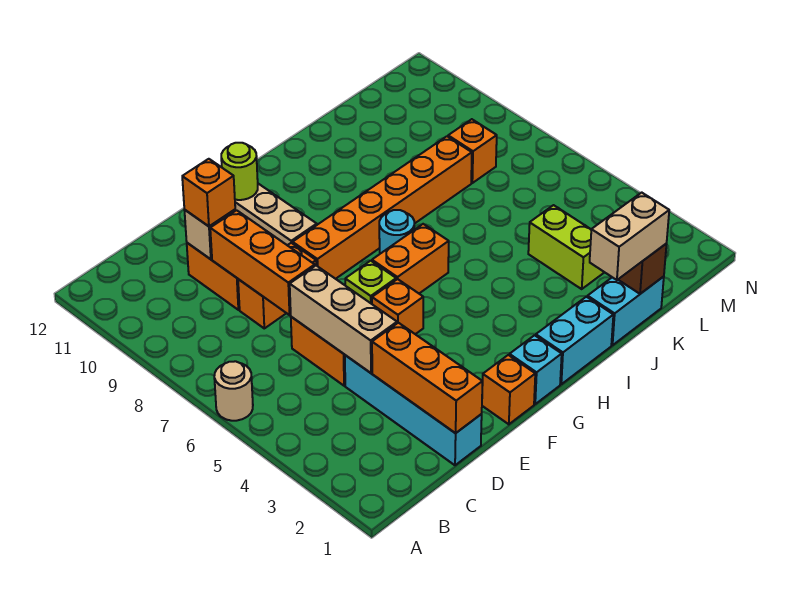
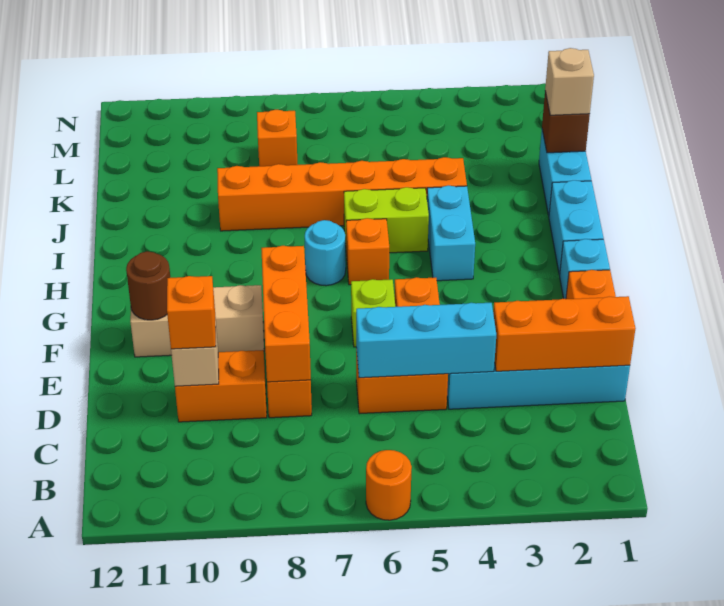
tan 1x1 round brick [214,361,253,421] -> orange 1x1 round brick [366,450,412,520]
tan 1x3 brick [290,266,397,373] -> cyan 1x3 brick [356,303,496,378]
orange 1x3 brick [210,210,315,315] -> orange 1x3 brick turned to [261,246,311,382]
orange 1x6 brick [293,136,472,279] -> orange 1x6 brick turned to [217,157,467,231]
lime 1x1 round brick [221,143,258,200] -> brown 1x1 round brick [126,251,170,320]
orange 1x2 brick [372,224,449,293] -> orange 1x1 brick [346,218,389,285]
none -> cyan 1x2 brick [427,185,475,281]
tan 1x2 brick [590,193,669,280] -> tan 1x1 brick [545,48,594,115]
lime 1x2 brick [528,205,604,289] -> lime 1x2 brick moved to [344,187,429,253]

